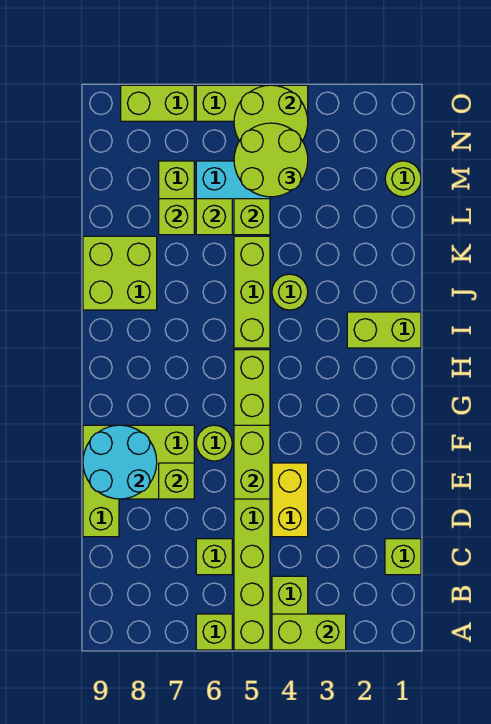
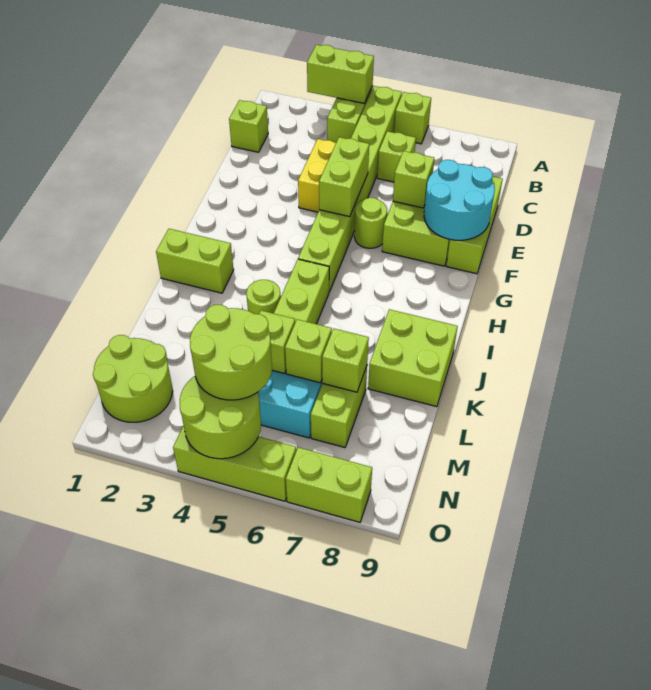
lime 1x1 round brick [385,161,421,197] -> lime 2x2 round brick [93,335,173,422]

